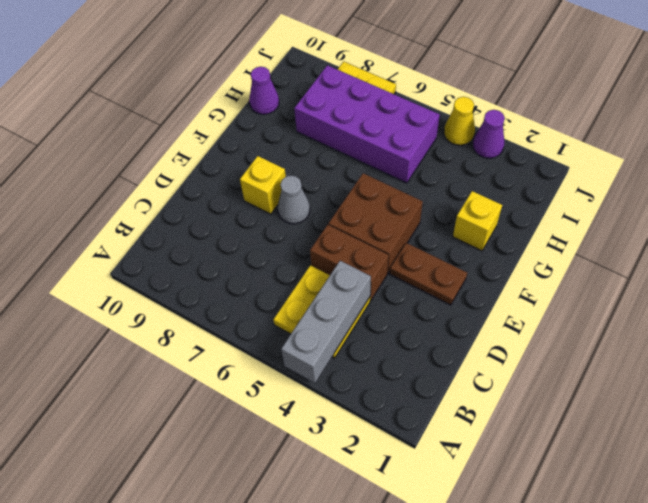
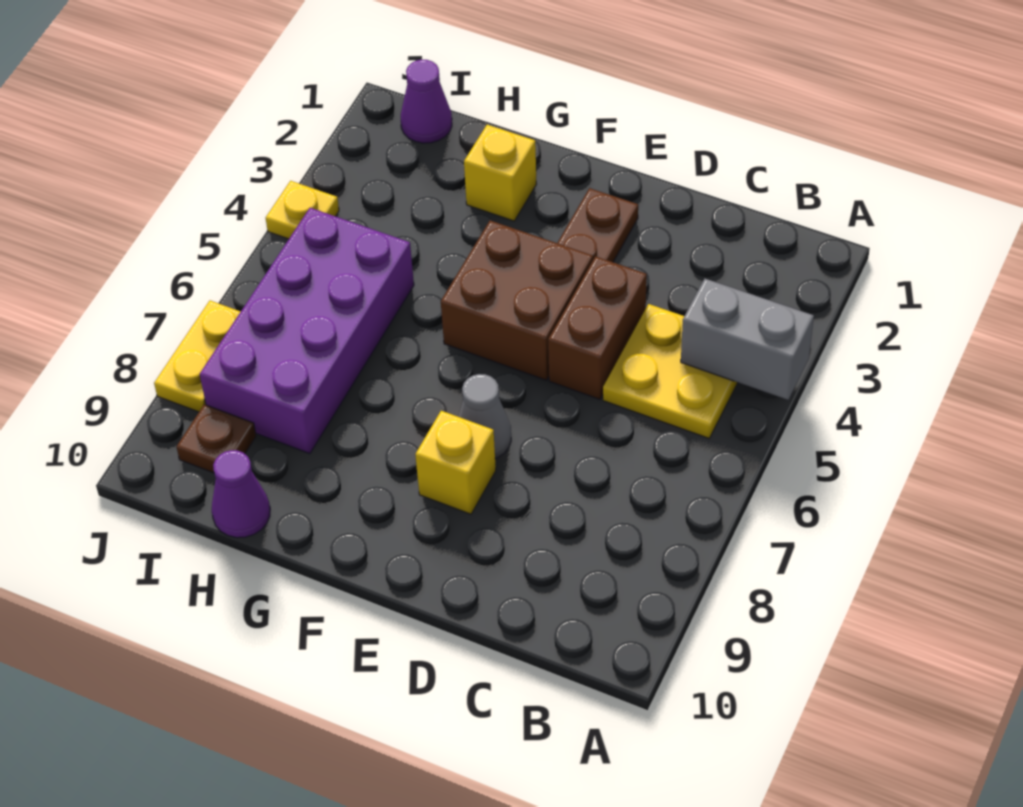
grey 1x3 brick [281,261,371,383] -> grey 1x2 brick [681,279,814,400]
none -> brown 1x1 plate [177,404,256,473]
purple 1x1 cone [473,110,505,158] -> purple 1x1 cone moved to [401,60,452,143]
yellow 1x1 cone [444,97,475,145] -> yellow 1x1 plate [266,181,339,239]

